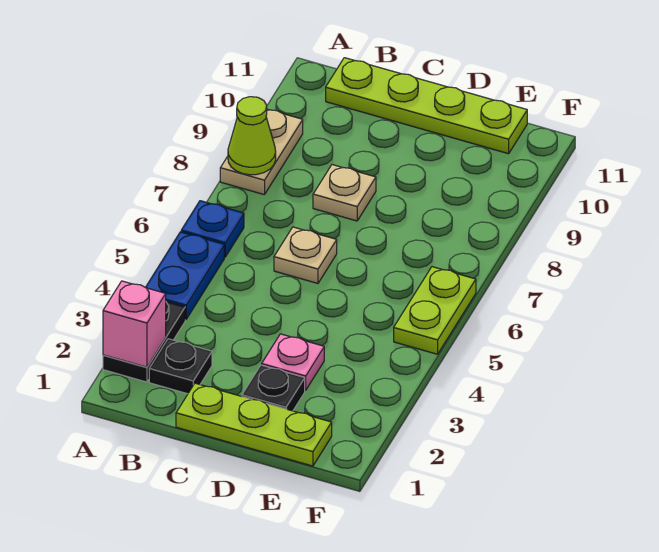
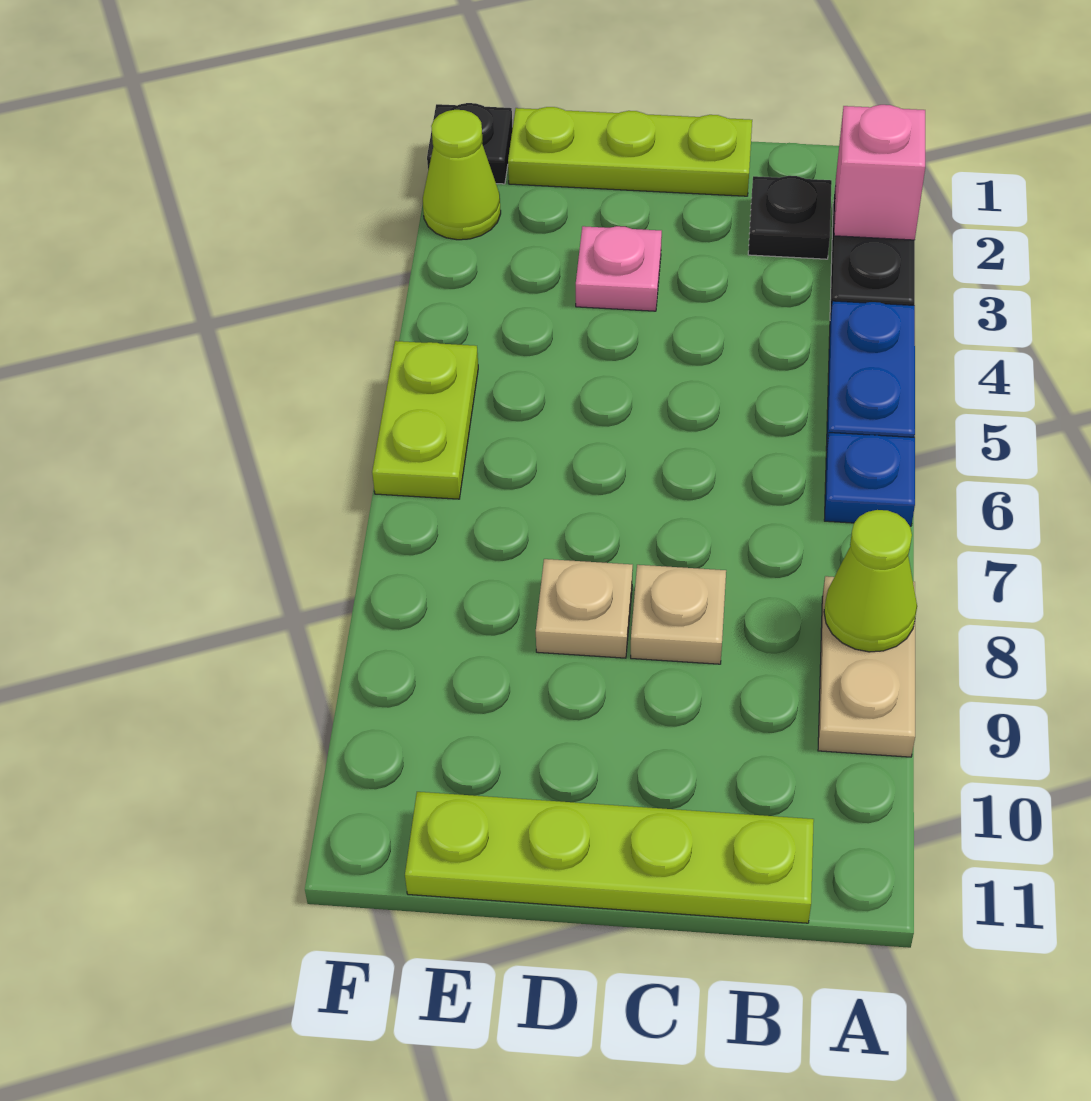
tan 1x1 plate [274,227,337,283] -> tan 1x1 plate moved to [536,559,633,658]
black 1x1 plate [242,365,305,411] -> black 1x1 plate moved to [427,103,513,184]
none -> lime 1x1 cone [423,110,501,240]

